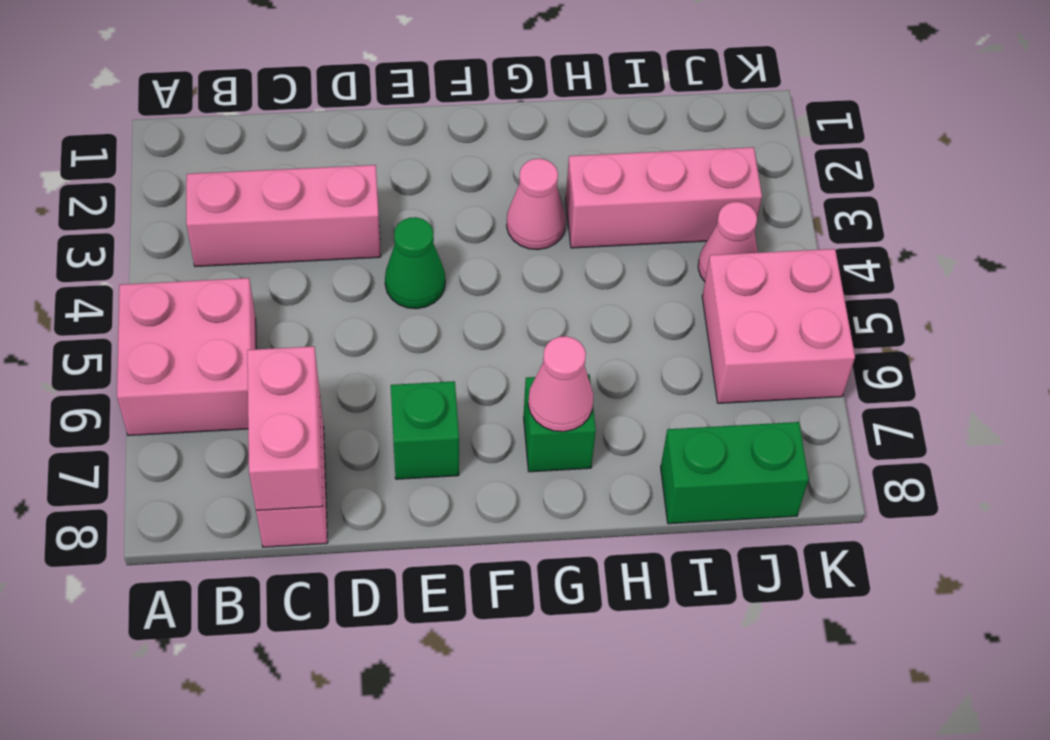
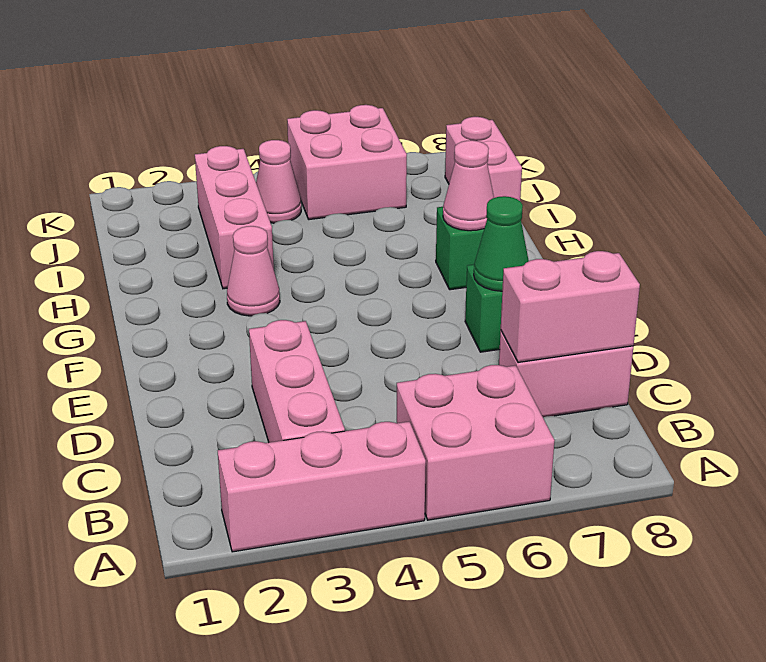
none -> pink 1x3 brick [218,422,426,552]
green 1x1 cone [385,217,445,309] -> green 1x1 cone moved to [474,196,529,291]
green 1x2 brick [661,422,809,524] -> pink 1x2 brick [445,117,522,201]

